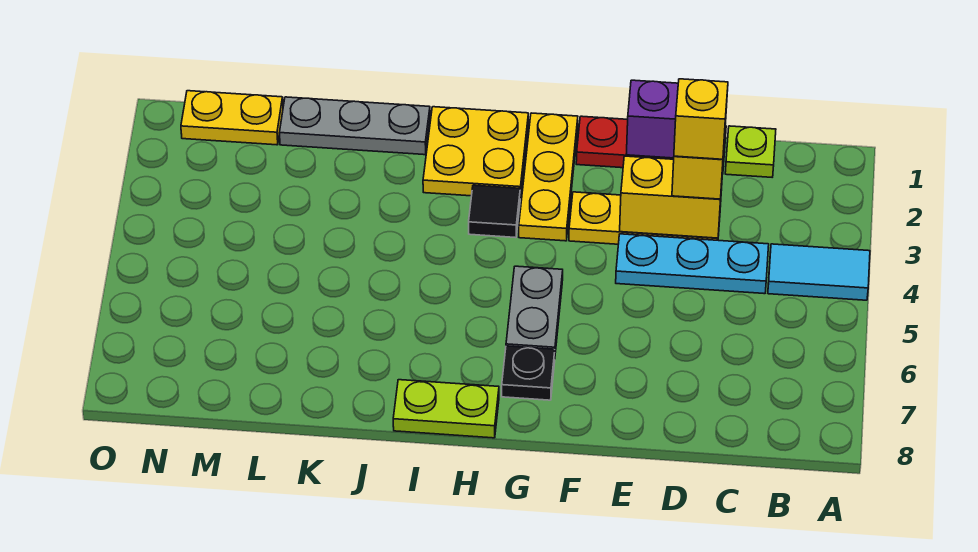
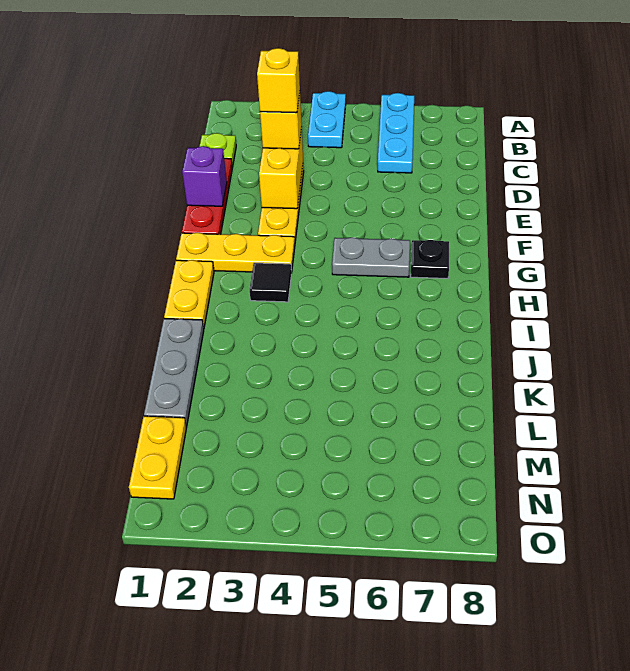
cyan 1x2 tile [768,244,870,300] -> cyan 1x2 plate [308,91,346,148]
cyan 1x3 plate [616,234,769,294] -> cyan 1x3 plate moved to [378,93,414,173]
yellow 2x2 plate [423,107,528,198] -> yellow 1x2 plate [164,260,214,328]
lime 1x2 plate [393,380,499,438] -> none

